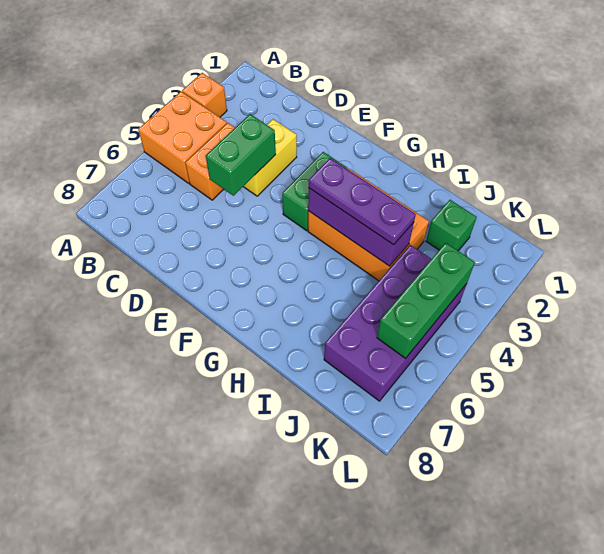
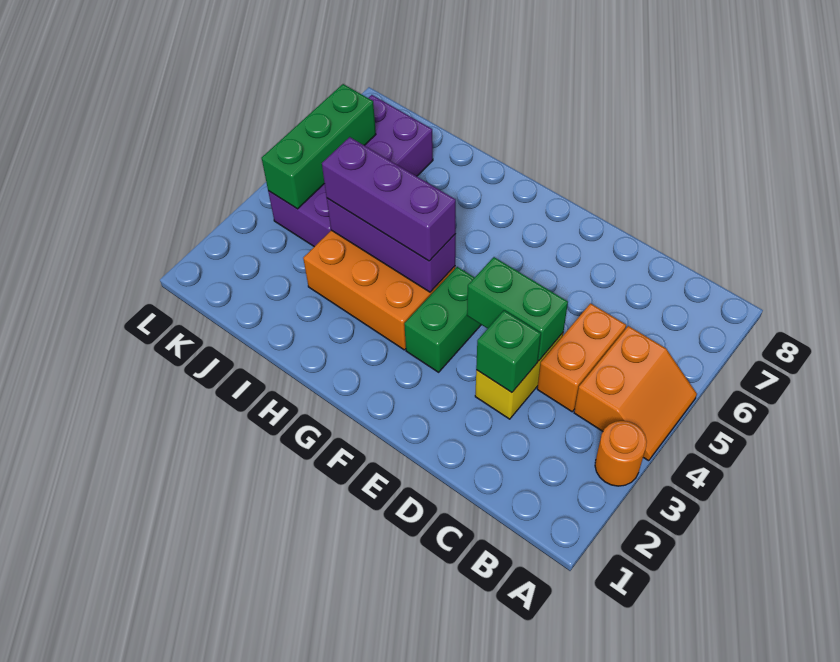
orange 1x1 brick [182,73,227,117] -> orange 1x1 round brick [595,421,647,486]
orange 2x2 brick [138,92,227,183] -> orange 2x2 slope [574,326,697,461]
green 1x2 brick [206,114,276,196] -> green 1x2 brick turned to [467,257,568,361]
purple 1x3 plate [309,158,416,245] -> purple 1x3 brick [322,137,456,261]
green 1x1 brick [426,200,476,251] -> green 1x1 brick moved to [476,310,541,392]

